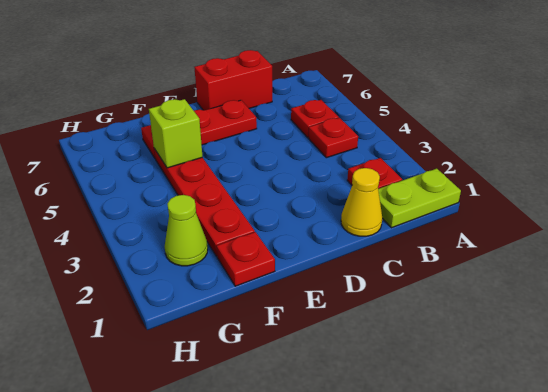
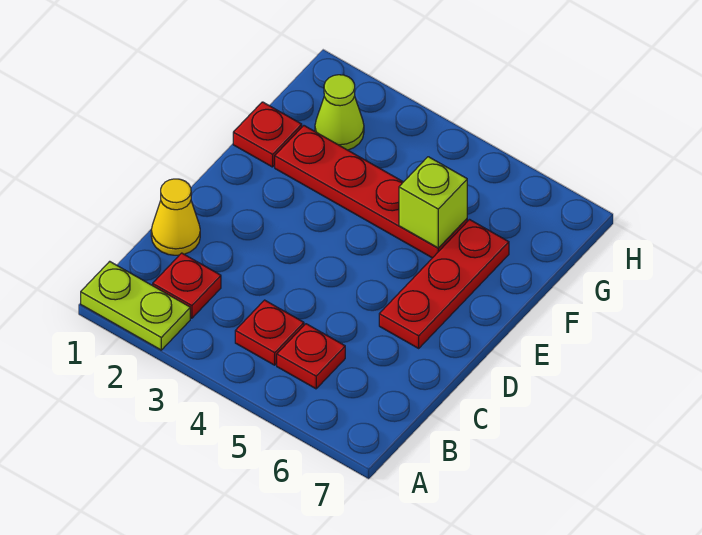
lime 1x2 plate [378,169,461,228] -> lime 1x2 plate turned to [81,261,190,350]
red 1x2 brick [194,50,272,110] -> none

